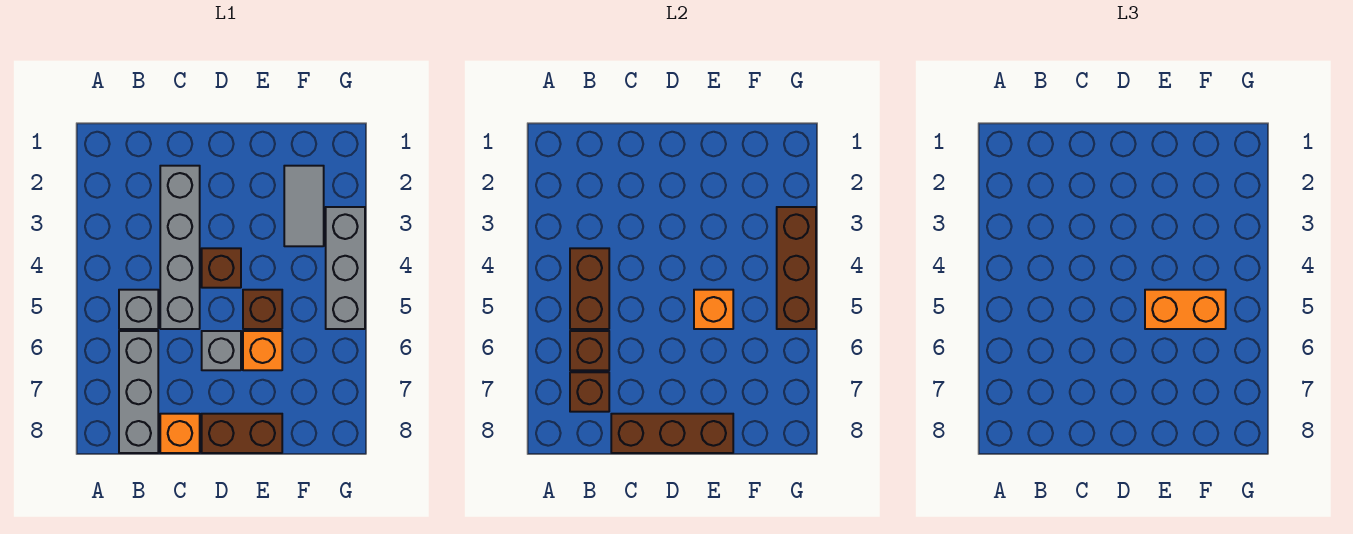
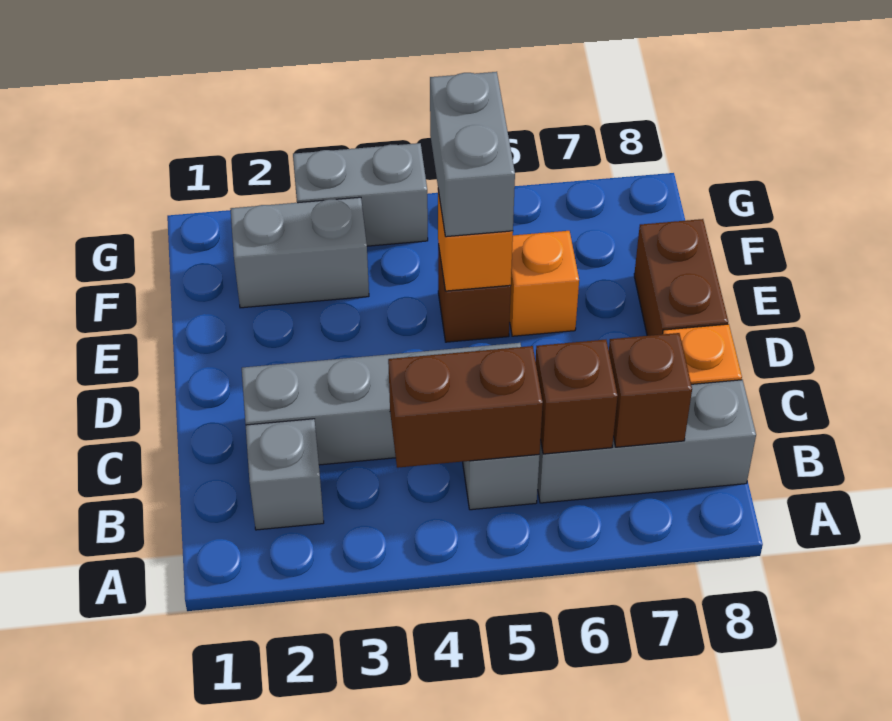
brown 1x3 brick [611,414,733,453] -> none
brown 1x1 brick [202,248,241,288] -> none
grey 1x1 brick [202,331,241,370] -> grey 1x1 brick moved to [246,419,324,530]
orange 1x2 brick [1145,290,1226,329] -> grey 1x2 brick [430,72,515,237]
grey 1x2 tile [284,166,324,246] -> grey 1x2 brick [231,197,369,308]
grey 1x3 brick [326,207,365,329] -> grey 1x2 brick [293,143,428,246]
brown 1x3 brick [777,207,816,329] -> none

